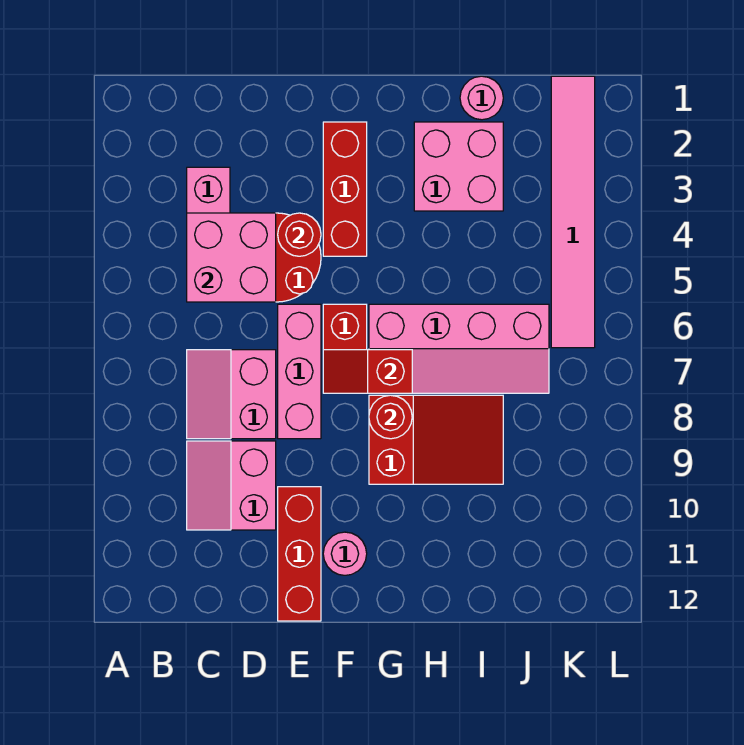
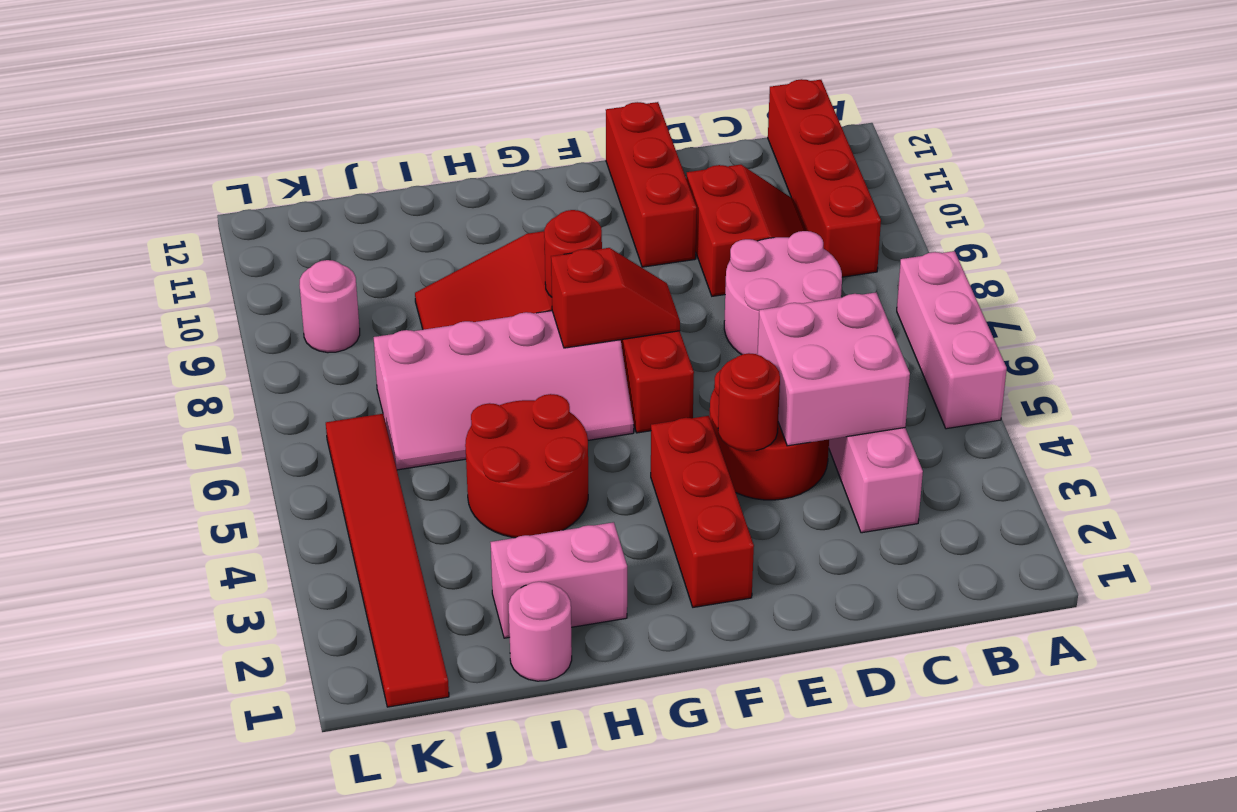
none -> red 1x4 brick [768,79,881,277]
pink 2x2 slope [187,350,276,439] -> pink 2x2 round brick [724,231,842,355]
pink 2x2 slope [187,441,276,530] -> red 2x2 slope [686,165,806,296]
pink 1x3 brick [278,304,321,439] -> pink 1x3 brick moved to [897,251,1007,429]
pink 1x1 round brick [323,532,367,575] -> pink 1x1 round brick moved to [300,260,360,353]
pink 2x4 slope [369,304,549,393] -> pink 2x4 slope turned to [374,311,634,470]
pink 2x2 brick [414,122,503,211] -> pink 1x2 brick [491,522,627,638]
none -> red 2x2 round brick [465,394,588,538]
pink 1x6 tile [551,76,595,348] -> red 1x6 tile [326,414,449,707]

